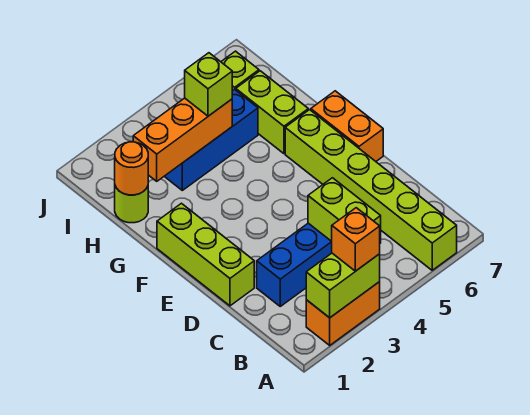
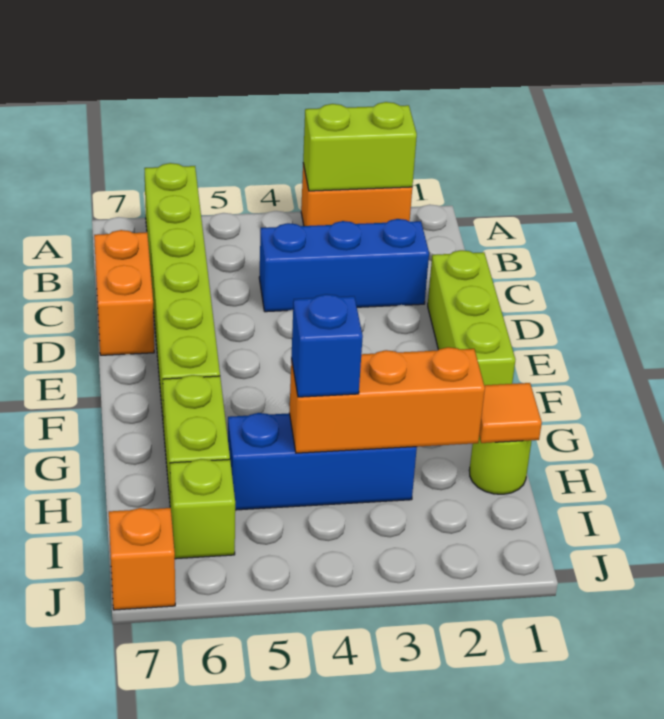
orange 1x1 brick [332,208,380,271] -> orange 1x1 brick moved to [109,508,175,610]
lime 1x2 brick [308,178,381,243] -> none
orange 1x2 brick [311,91,383,161] -> orange 1x2 brick moved to [94,230,154,355]
orange 1x1 round brick [115,142,148,195] -> orange 1x1 tile [479,383,542,443]
lime 1x1 brick [185,53,232,116] -> blue 1x1 brick [291,294,363,397]

